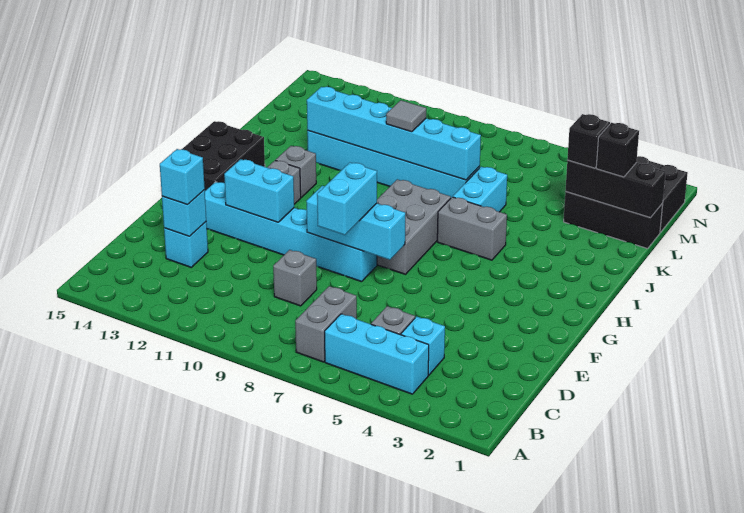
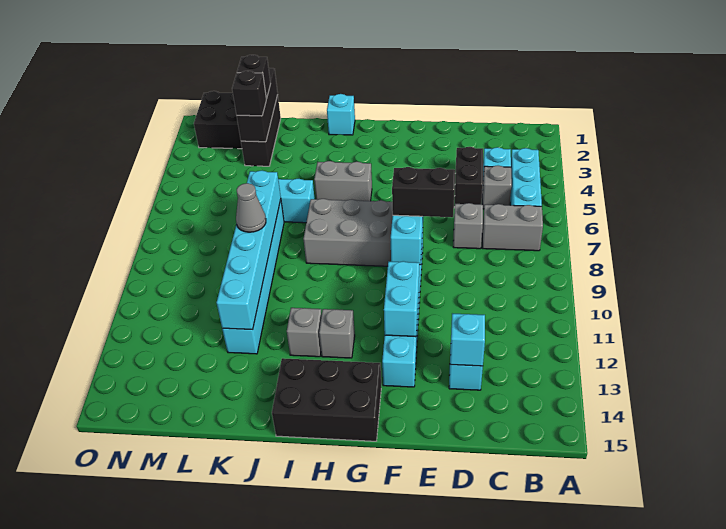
none -> black 1x2 brick [455,147,483,204]
grey 1x1 brick [273,250,317,306] -> grey 1x1 brick moved to [453,203,483,249]
cyan 1x1 brick [160,149,205,205] -> cyan 1x1 brick moved to [327,94,355,135]
cyan 1x2 brick [317,162,377,235] -> black 1x2 brick [392,167,455,217]
grey 1x2 brick [437,197,507,260] -> grey 1x2 brick turned to [314,161,372,201]
grey 1x1 tile [386,100,426,132] -> grey 1x1 cone [236,183,266,232]

